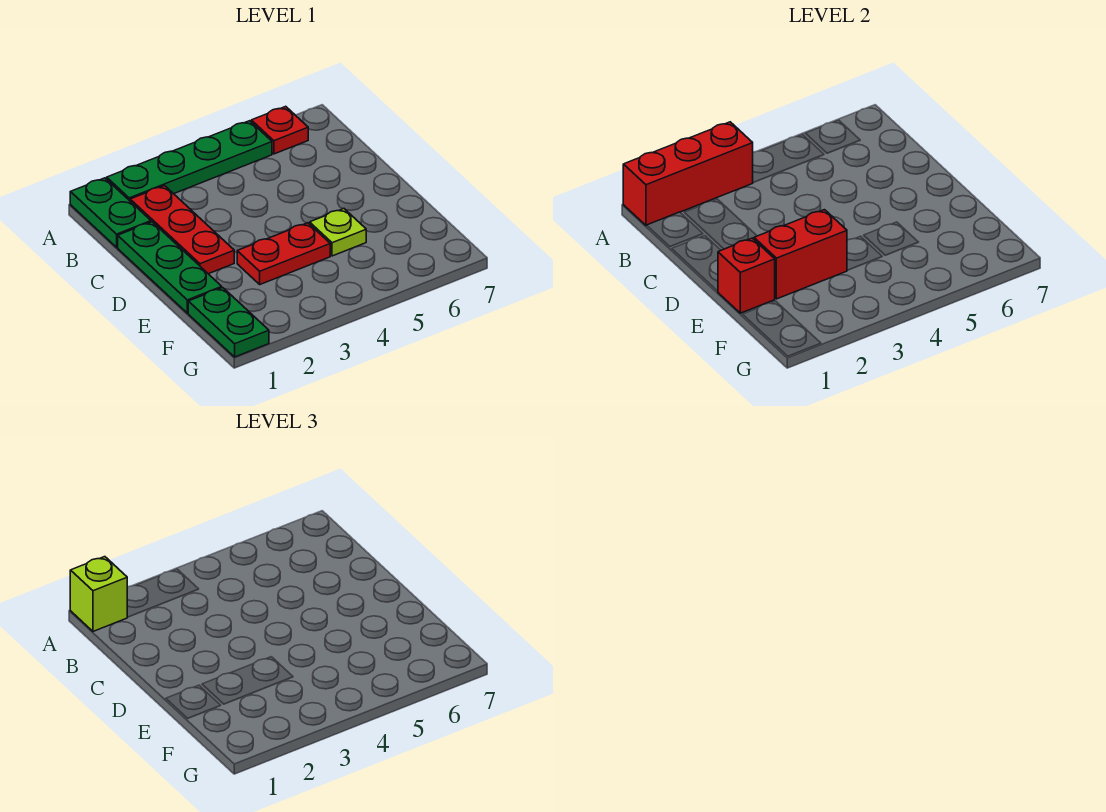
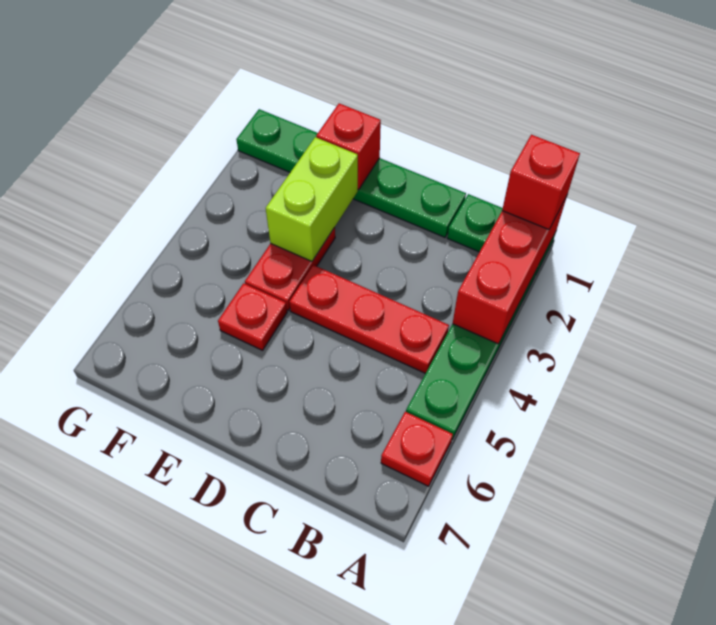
lime 1x1 brick [70,557,127,631] -> red 1x1 brick [502,135,580,229]
red 1x3 plate [130,186,234,274] -> red 1x3 plate moved to [289,265,449,373]
red 1x2 brick [754,210,847,299] -> lime 1x2 brick [266,137,358,261]
lime 1x1 plate [310,209,366,256] -> red 1x1 plate [218,283,287,350]

